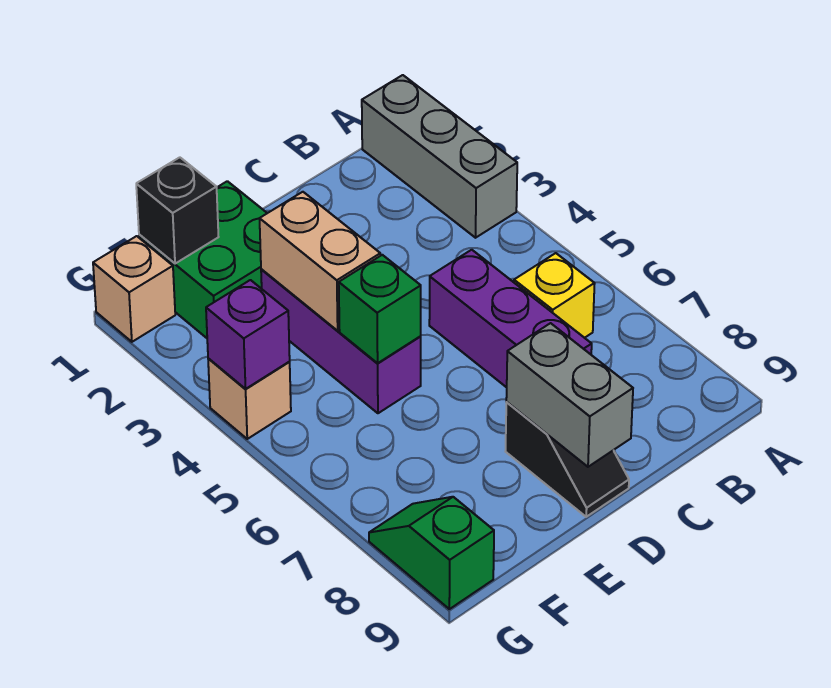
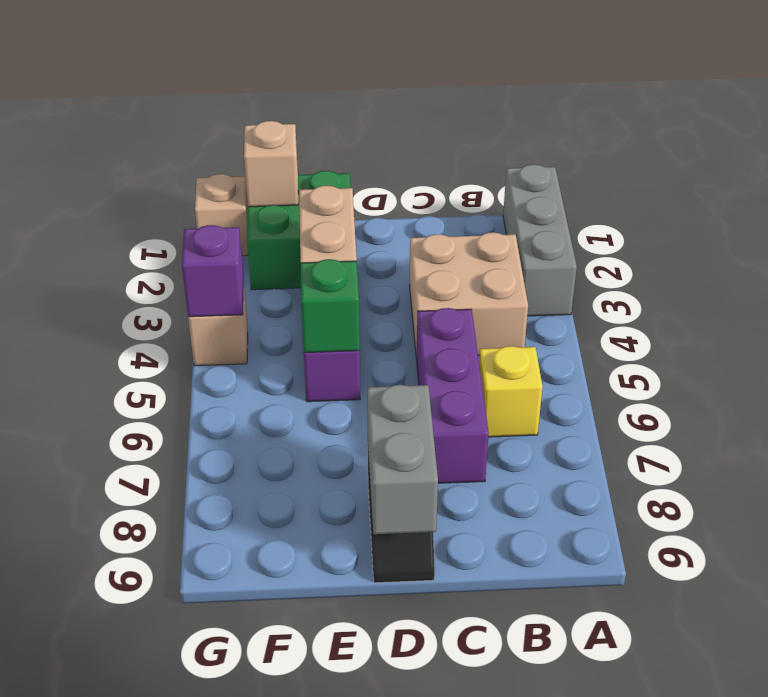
none -> tan 2x2 brick [409,232,528,357]
black 1x1 brick [136,157,218,264] -> tan 1x1 brick [244,121,298,207]
green 1x2 slope [369,497,494,609] -> none

